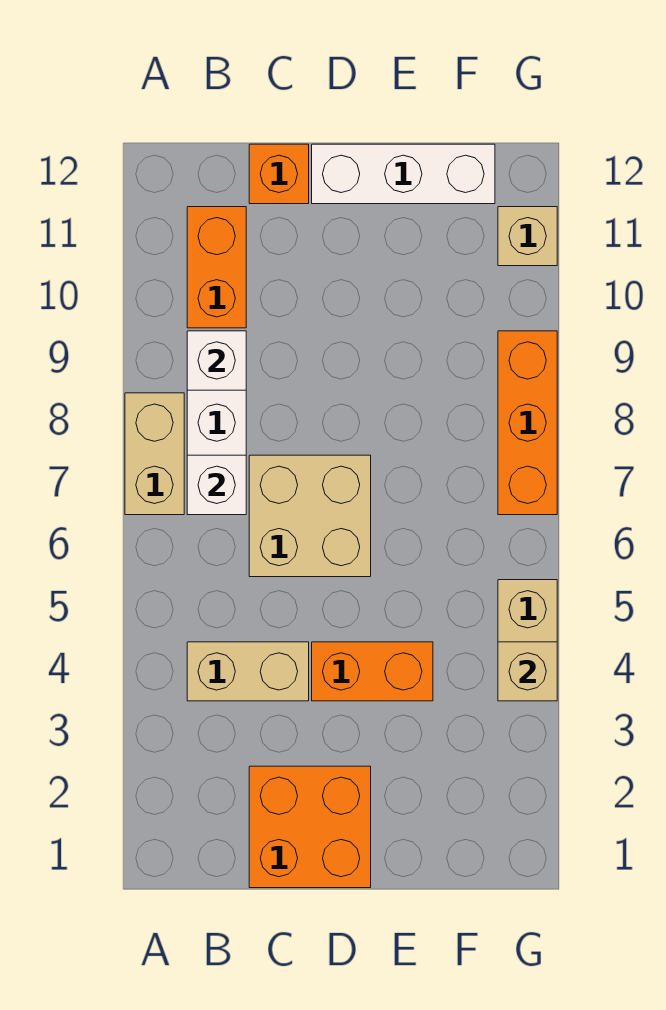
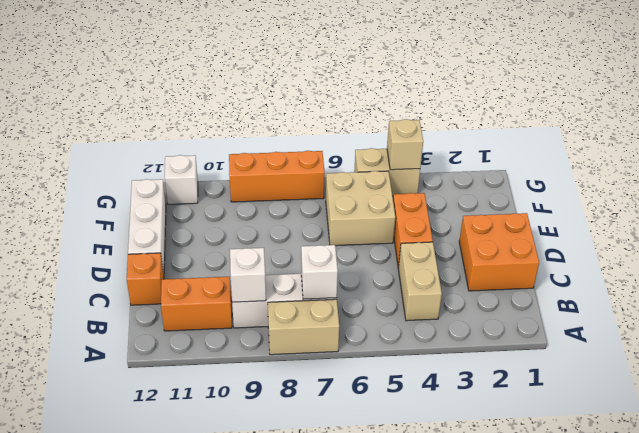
tan 2x2 brick [249,455,371,577] -> tan 2x2 brick moved to [326,171,395,246]
tan 1x1 brick [498,207,557,266] -> white 1x1 brick [165,155,198,204]

